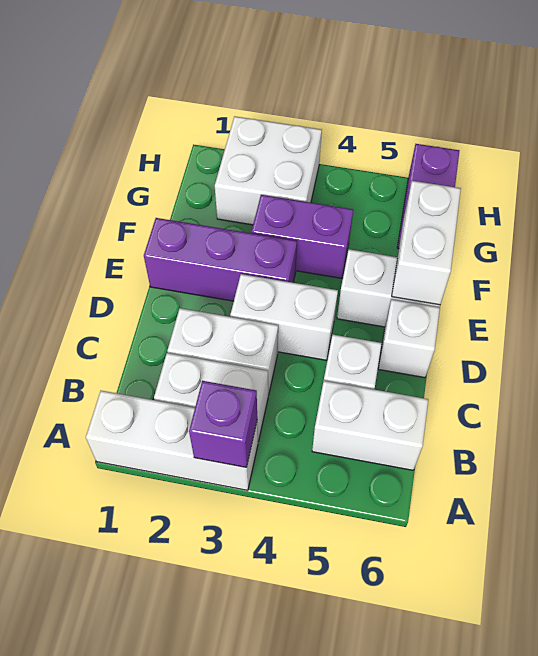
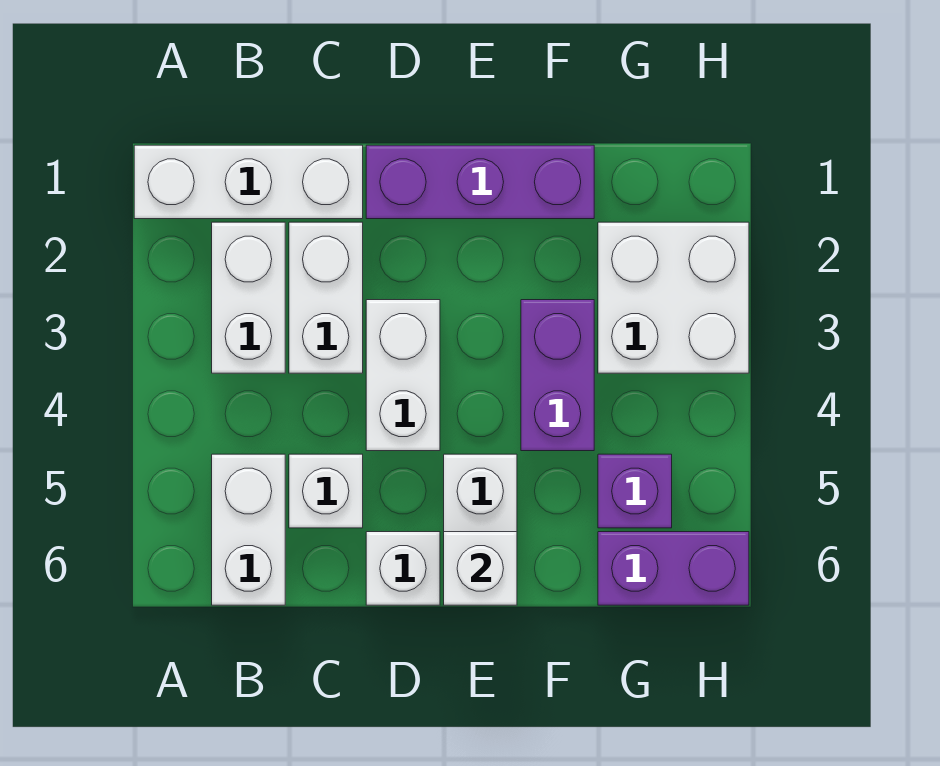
white 1x3 brick [86,391,258,490] -> white 1x3 brick turned to [134,145,363,219]
purple 1x1 brick [189,381,257,467] -> purple 1x1 brick moved to [598,454,672,528]
purple 1x3 brick [144,218,297,301] -> purple 1x3 brick turned to [366,145,594,219]
white 1x2 brick [392,181,461,305] -> white 1x1 brick [444,532,517,605]

